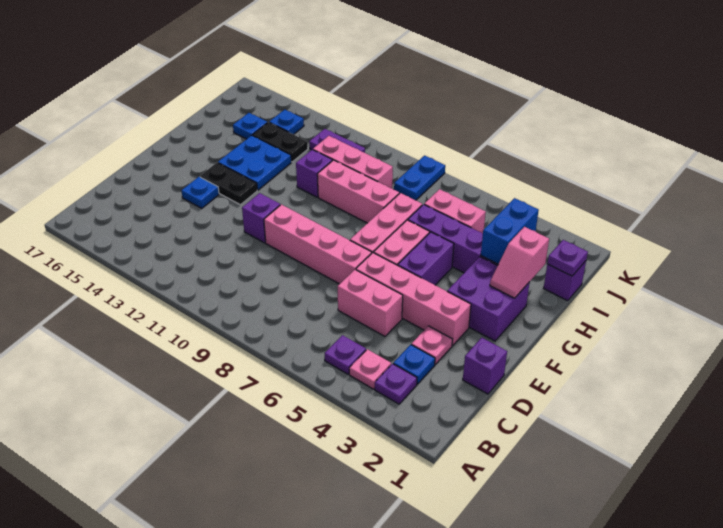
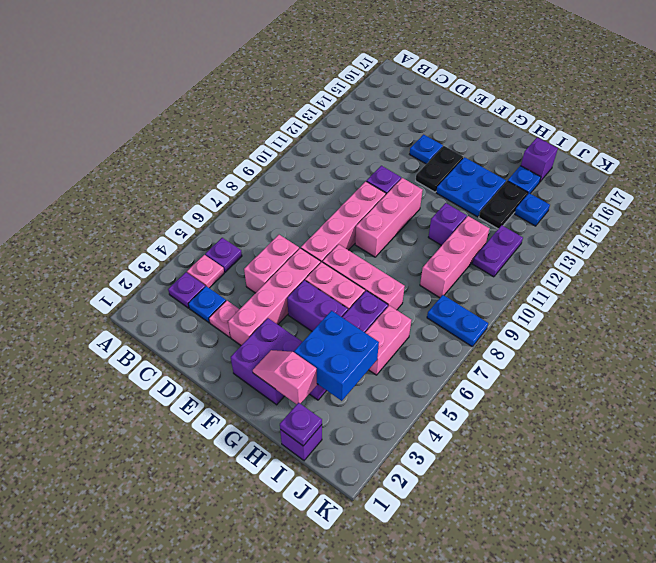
purple 1x1 brick [463,338,507,394] -> purple 1x1 brick moved to [521,137,558,182]
blue 1x2 brick [481,198,539,264] -> blue 2x2 brick [294,311,379,401]
pink 1x3 brick [317,160,399,223] -> pink 1x3 brick moved to [355,178,423,257]

